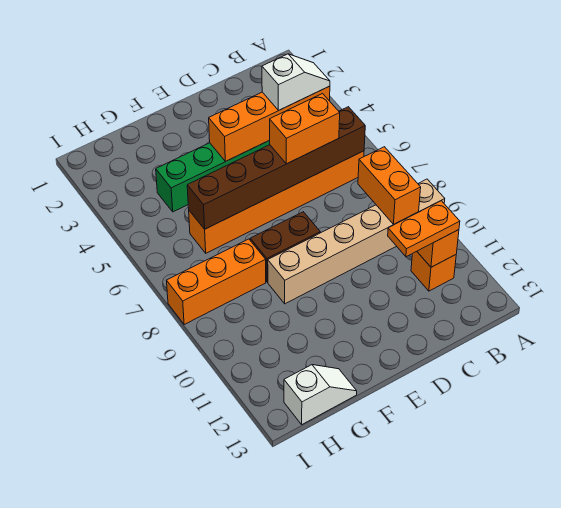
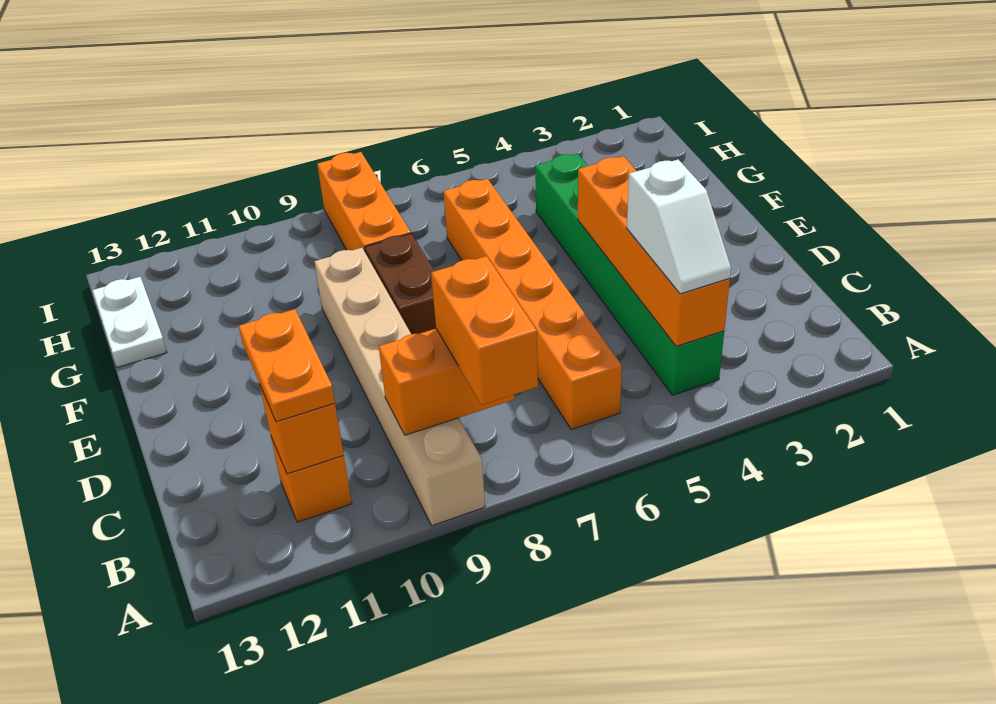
brown 1x6 brick [187,107,365,229] -> none
orange 1x2 brick [270,94,340,164] -> orange 1x2 brick moved to [431,256,538,405]
white 1x2 slope [284,365,357,424] -> white 1x2 plate [92,277,167,367]

